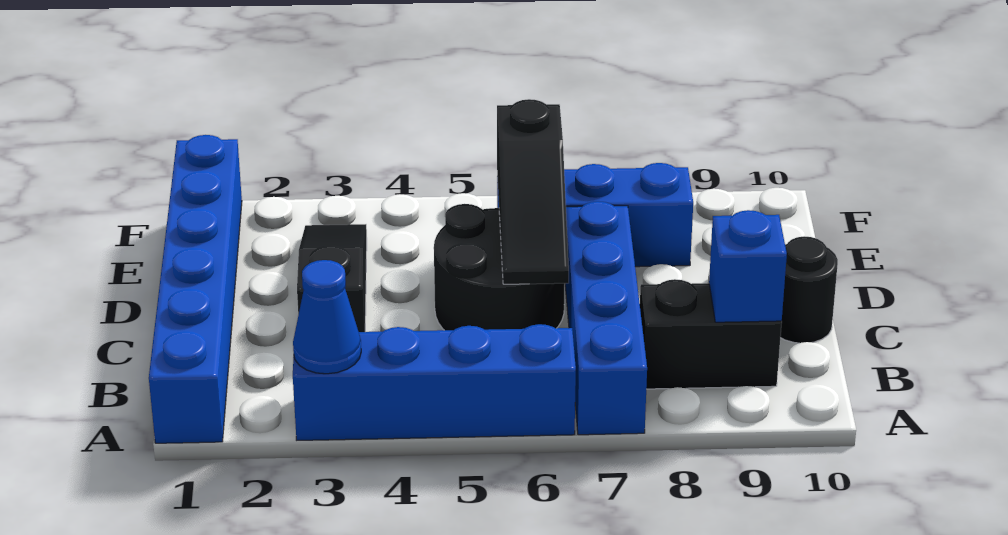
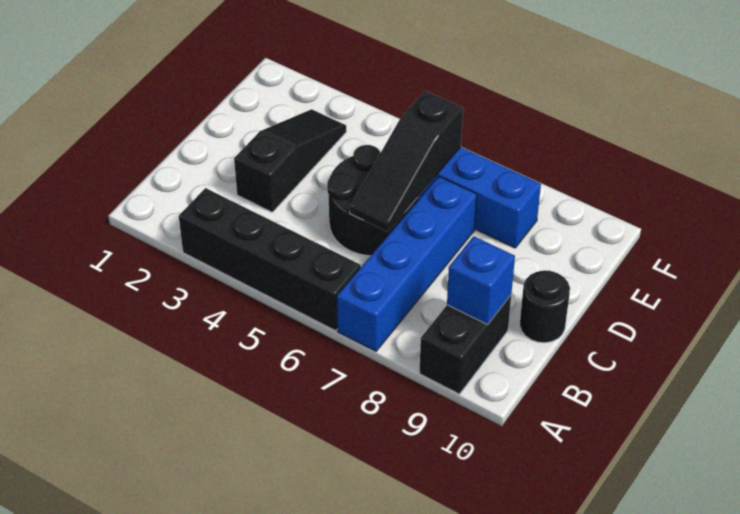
blue 1x6 brick [149,135,242,443] -> none
blue 1x4 brick [293,324,576,440] -> black 1x4 brick [179,188,361,331]
blue 1x1 cone [293,260,361,374] -> none
black 1x2 brick [640,279,782,389] -> black 1x2 brick turned to [419,295,511,394]

